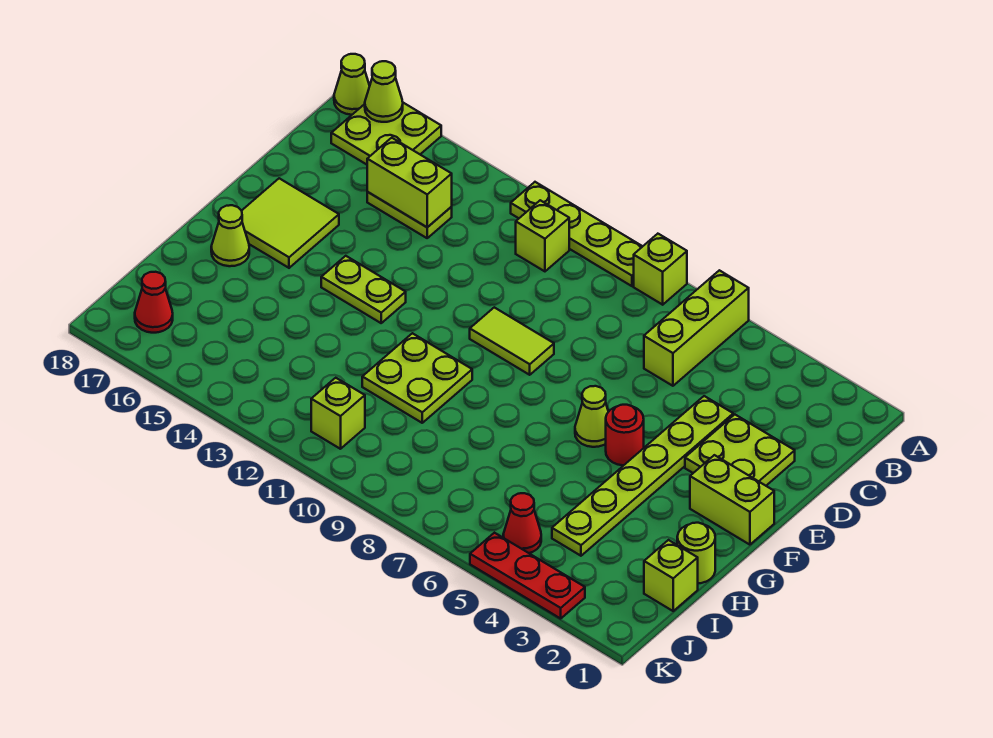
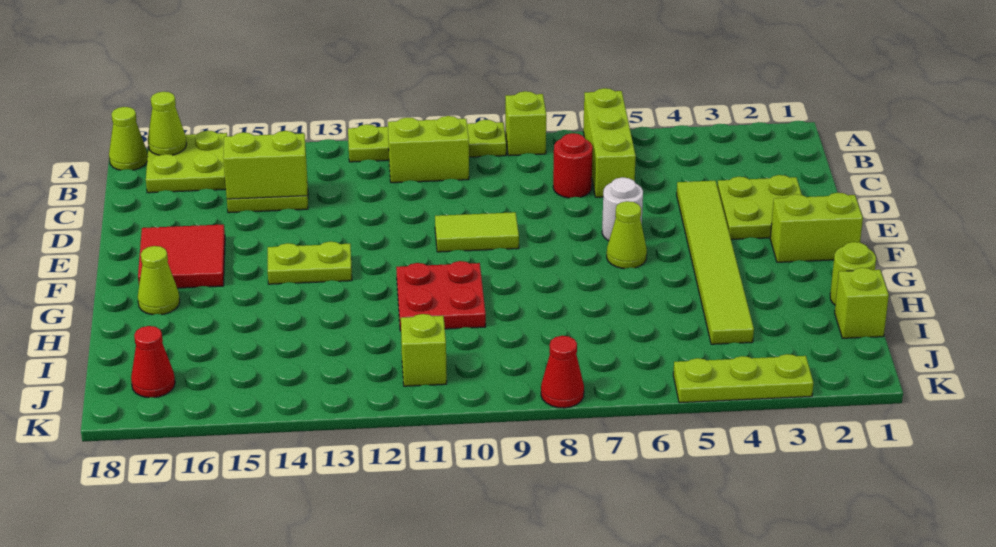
lime 1x1 brick [516,200,569,271] -> lime 1x2 brick [388,116,469,183]
lime 1x6 plate [552,396,733,556] -> lime 1x6 tile [677,181,754,344]
none -> white 1x1 round brick [602,177,643,241]
lime 2x2 tile [242,178,339,268] -> red 2x2 tile [138,224,225,288]
red 1x1 round brick [606,405,644,465] -> red 1x1 round brick moved to [553,133,593,198]
lime 2x2 plate [362,333,472,423] -> red 2x2 plate [396,261,486,331]
red 1x1 cone [503,493,541,553] -> red 1x1 cone moved to [541,336,584,408]
red 1x3 plate [470,533,585,619] -> lime 1x3 plate [673,354,813,403]

